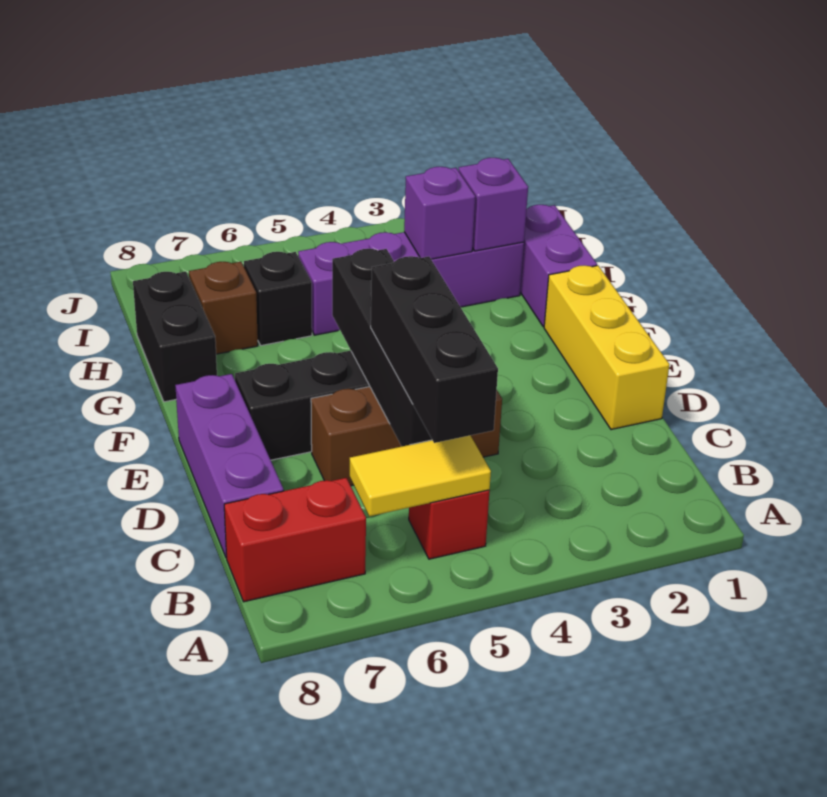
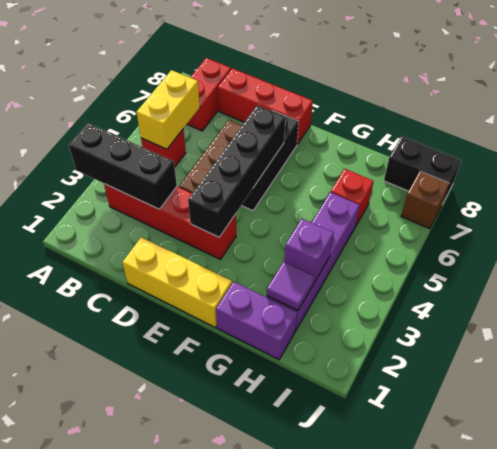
none -> red 1x4 brick [104,184,236,259]
yellow 1x2 tile [350,435,491,516] -> yellow 1x2 brick [136,70,200,149]
black 1x3 brick [371,256,498,443] -> black 1x3 brick moved to [69,123,177,209]
black 1x4 brick [332,249,432,446] -> black 1x4 brick turned to [188,105,285,237]
purple 1x3 brick [175,374,284,558] -> red 1x3 brick [218,68,313,144]
black 1x2 brick [133,271,217,402] -> black 1x2 brick moved to [384,136,461,202]
purple 1x1 brick [459,158,528,251] -> purple 1x1 tile [267,262,315,311]
black 1x1 brick [244,252,312,346] -> red 1x1 brick [331,169,374,225]
brown 1x1 brick [189,262,258,354] -> brown 1x1 brick moved to [401,171,449,229]

